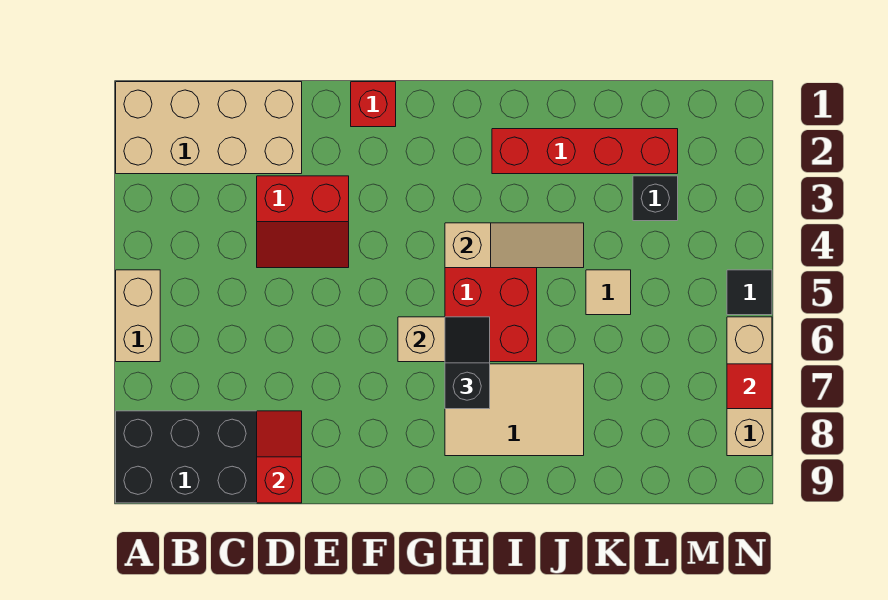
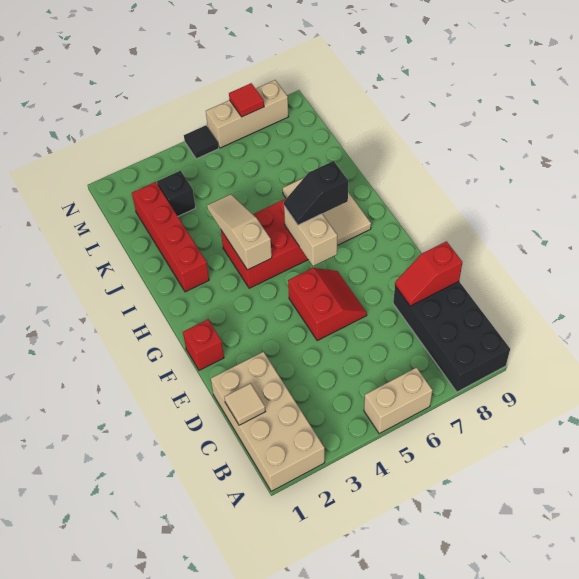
red 2x2 slope [257,176,349,268] -> red 2x2 slope moved to [288,268,367,341]
tan 1x1 tile [586,270,631,315] -> tan 1x1 tile moved to [224,383,265,425]

